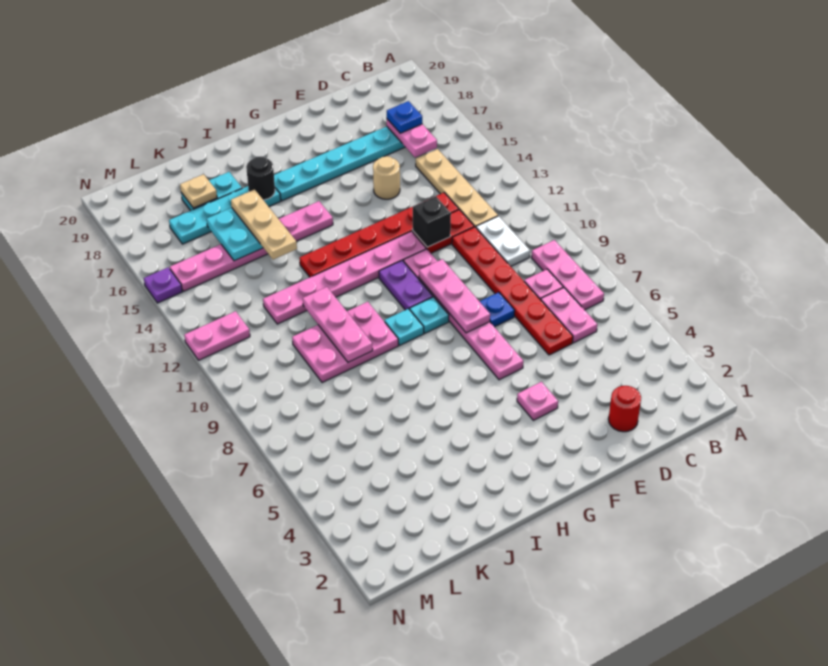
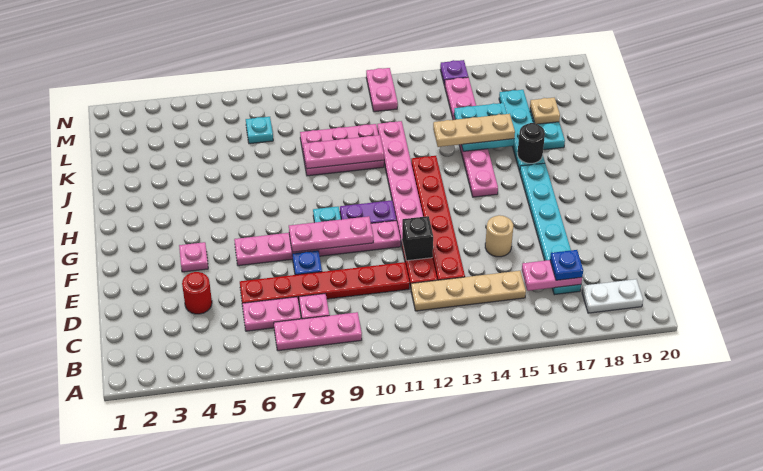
white 1x2 plate [476,216,530,266] -> white 1x2 plate moved to [582,279,643,313]
red 1x1 round brick [608,386,641,432] -> red 1x1 round brick moved to [182,272,212,314]
cyan 1x1 plate [385,309,424,345] -> cyan 1x1 plate moved to [246,117,273,144]
pink 2x3 plate [292,302,398,383] -> pink 2x3 plate turned to [300,124,384,176]

